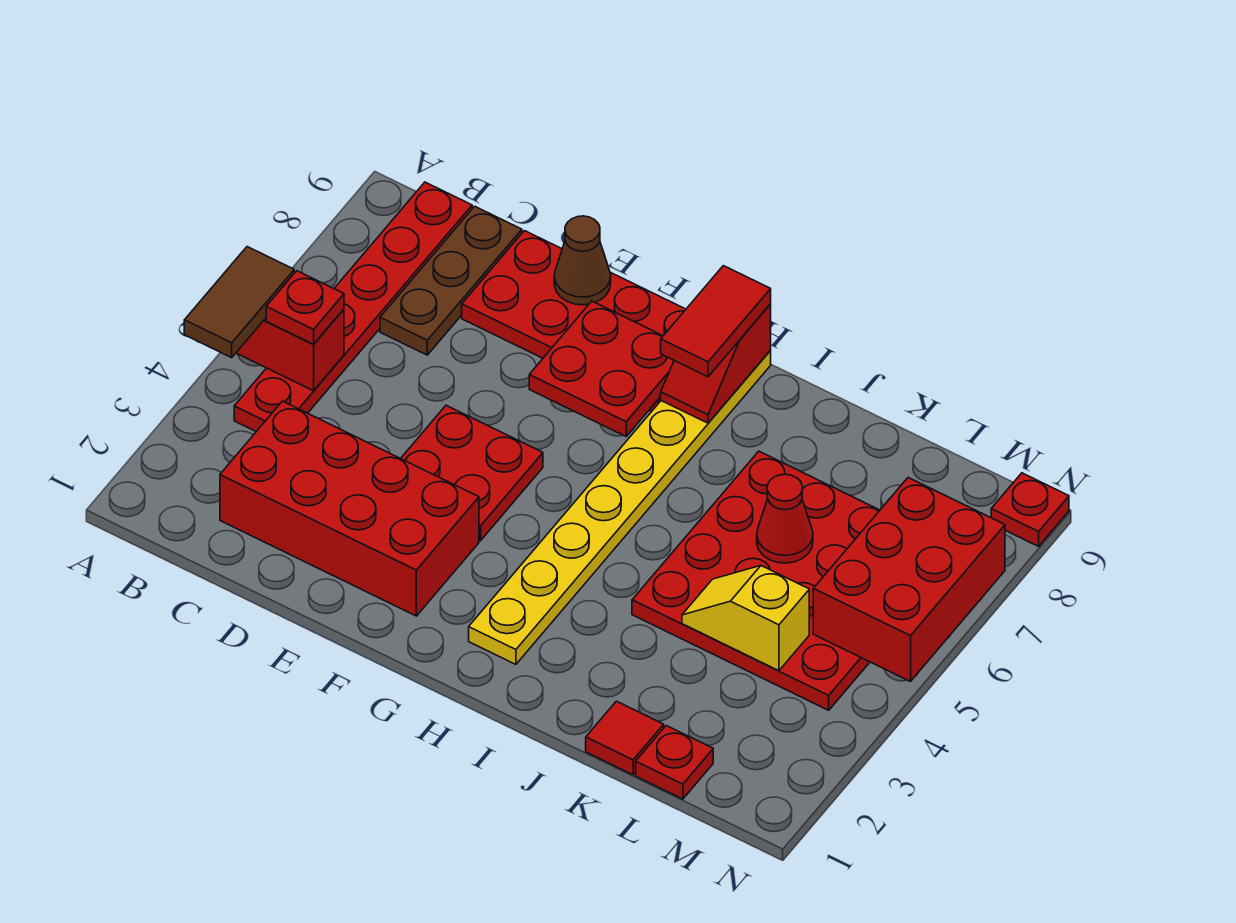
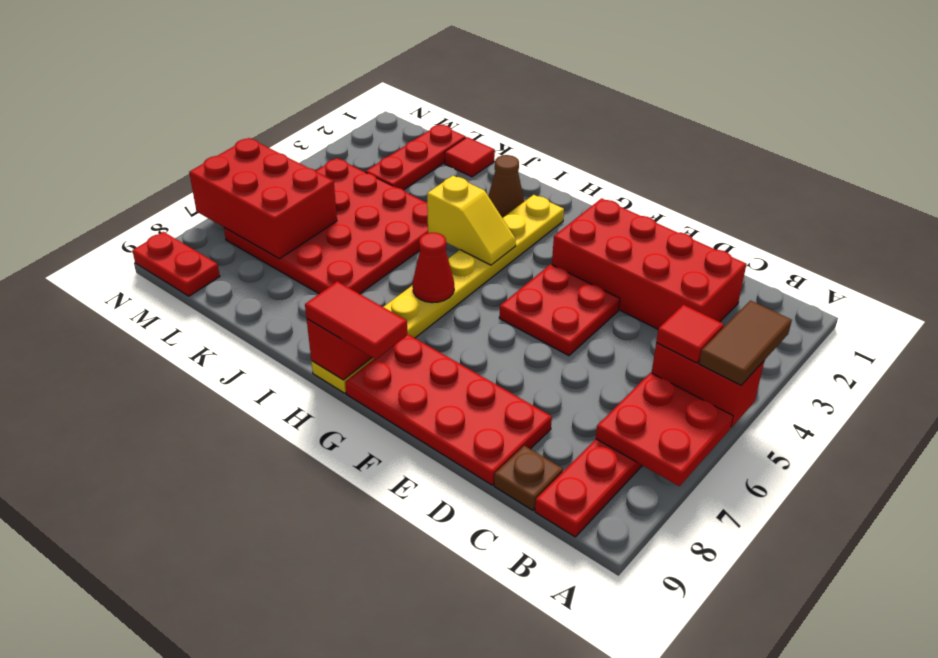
red 1x1 plate [266,271,344,344] -> red 1x1 tile [656,305,724,363]
brown 1x3 plate [380,206,522,355] -> brown 1x1 plate [494,446,563,511]
brown 1x1 cone [554,216,611,305] -> brown 1x1 cone moved to [488,155,524,218]
red 2x2 plate [529,301,674,436] -> red 2x2 plate moved to [596,373,733,486]
red 1x2 tile [661,266,771,377] -> red 1x2 tile turned to [305,281,407,359]
yellow 1x2 slope [682,566,809,671] -> yellow 1x2 slope moved to [427,176,516,265]
red 1x1 cone [757,474,813,563] -> red 1x1 cone moved to [413,233,454,303]
red 1x1 plate [636,726,713,799] -> red 1x3 plate [366,124,466,190]
red 2x3 brick [813,478,1005,682] -> red 2x3 brick turned to [189,138,337,259]
red 1x1 plate [991,473,1069,546] -> red 1x2 plate [132,232,220,296]

